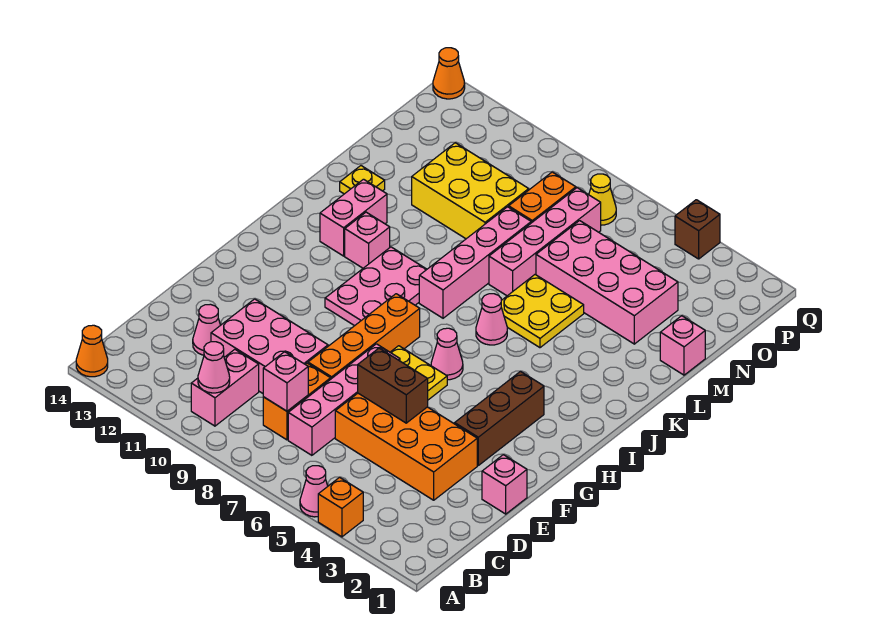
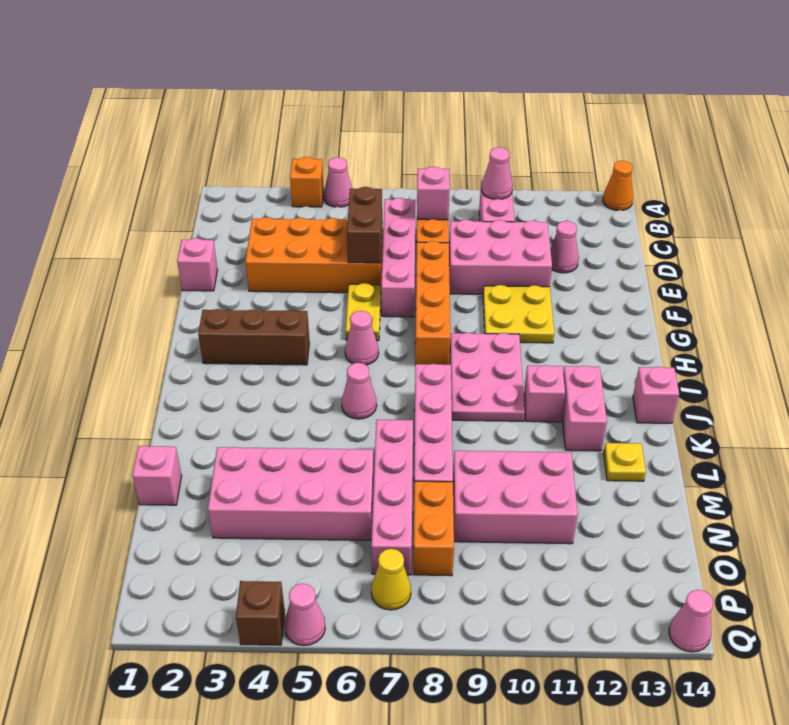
brown 1x2 brick [358,348,428,423] -> brown 1x2 brick turned to [347,187,382,263]
brown 1x3 brick [455,372,544,465] -> brown 1x3 brick turned to [198,309,309,365]
yellow 1x2 plate [390,346,447,400] -> yellow 1x2 plate turned to [346,283,381,341]
none -> pink 1x1 brick [633,367,679,423]
yellow 2x2 plate [501,275,584,348] -> yellow 2x2 plate moved to [483,285,554,343]
yellow 2x3 brick [412,143,529,239] -> pink 2x3 brick [453,451,578,544]
none -> pink 1x1 cone [285,583,325,646]
orange 1x1 cone [433,48,465,99] -> pink 1x1 cone [669,590,713,652]

